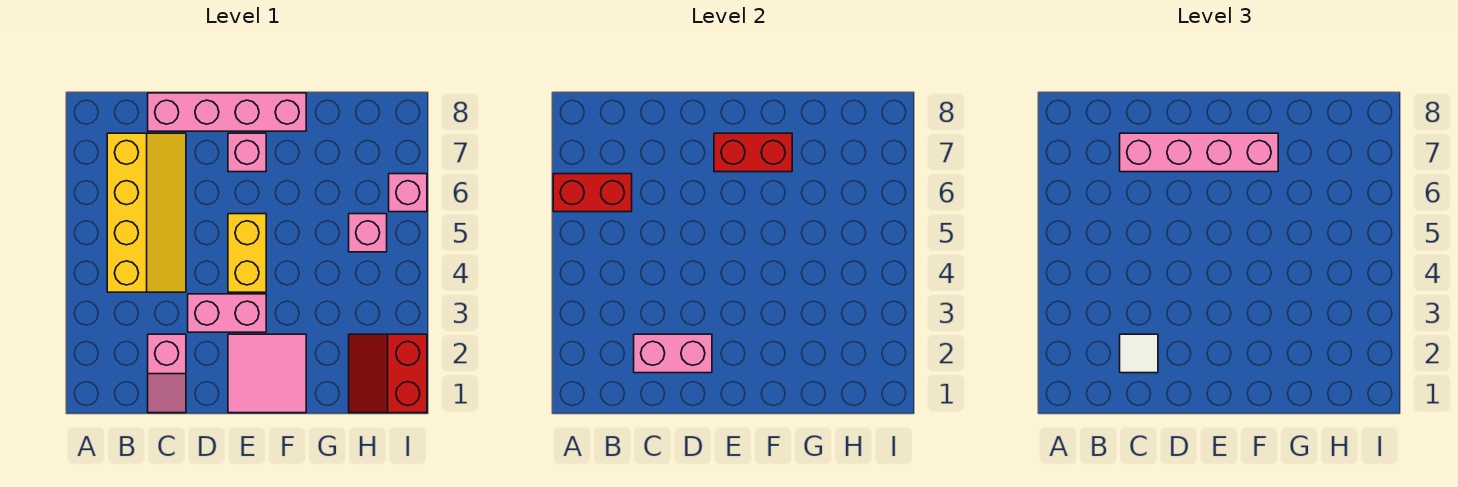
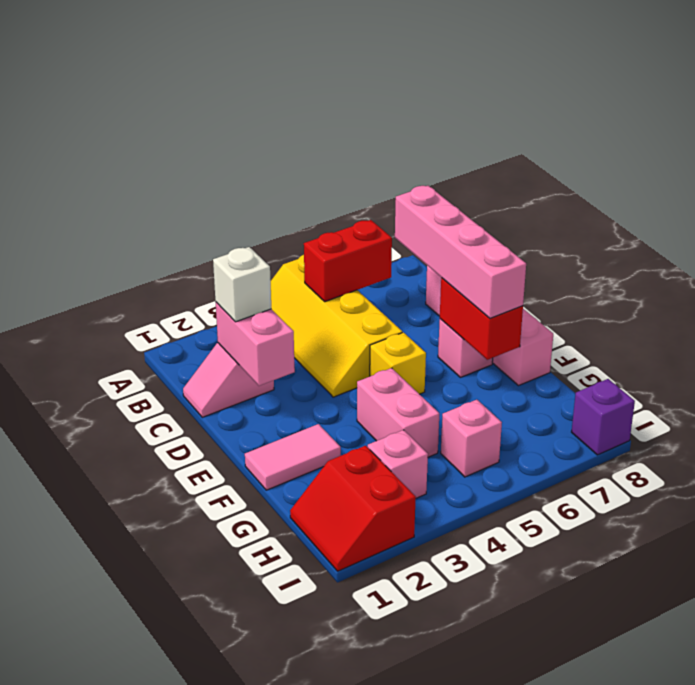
red 1x2 brick [553,174,632,212] -> red 1x2 brick turned to [304,220,392,302]
yellow 2x4 slope [107,133,186,292] -> yellow 2x4 slope turned to [271,255,402,397]
white 1x1 tile [1120,334,1158,373] -> white 1x1 brick [213,247,271,322]
pink 1x2 brick [188,294,266,332] -> pink 1x2 brick moved to [357,368,439,457]
pink 2x2 tile [228,334,306,413] -> pink 1x2 tile [245,424,341,490]
yellow 1x2 brick [228,214,266,292] -> yellow 1x1 brick [370,332,426,394]
red 2x2 slope [349,334,427,413] -> red 2x2 slope turned to [290,446,416,571]
pink 1x1 brick [389,174,427,212] -> pink 1x1 brick moved to [368,430,428,498]
none -> purple 1x1 brick [572,379,635,455]

